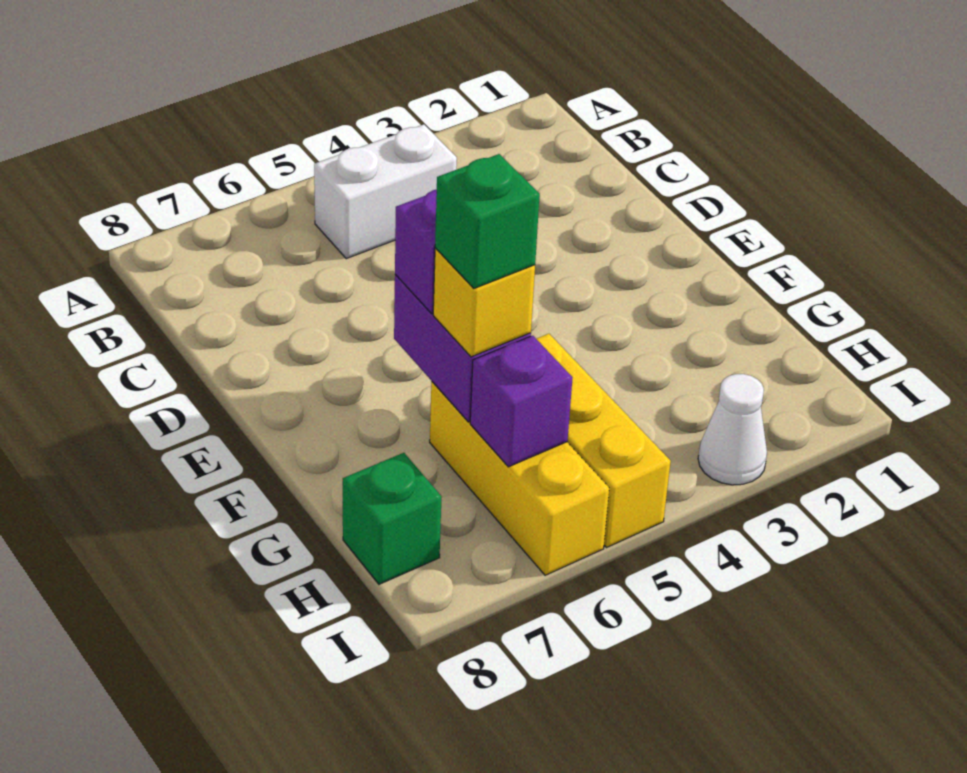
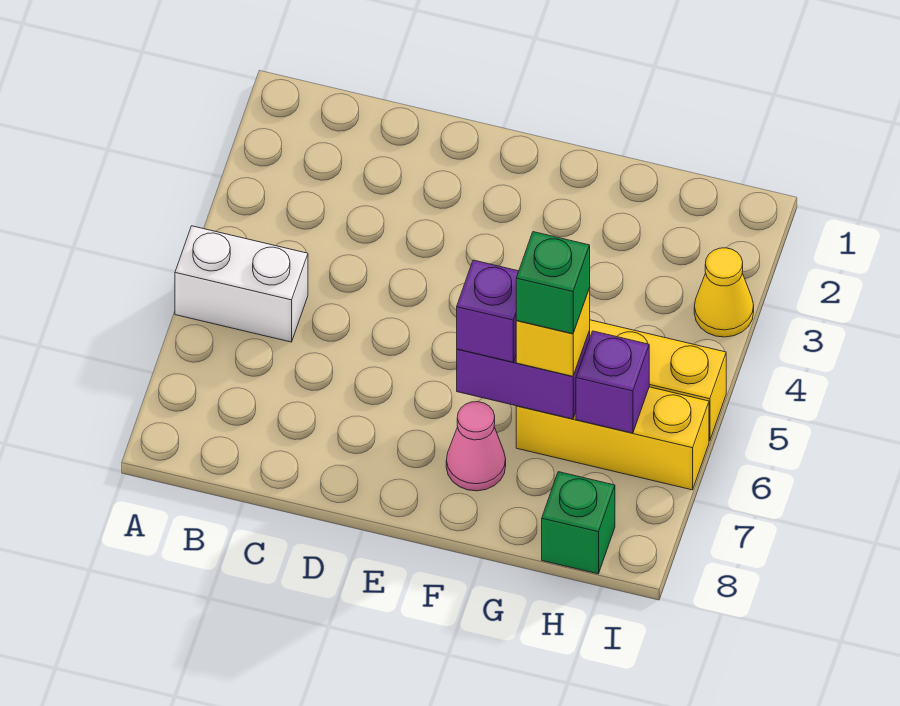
white 1x2 brick [314,124,457,259] -> white 1x2 brick turned to [175,226,308,342]
none -> pink 1x1 cone [446,402,506,491]
white 1x1 cone [698,374,767,485] -> yellow 1x1 cone [694,248,754,337]

